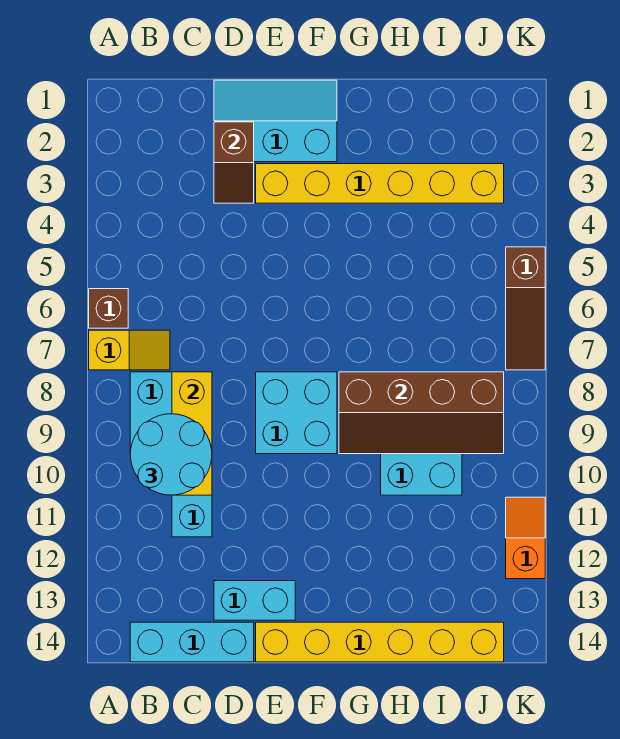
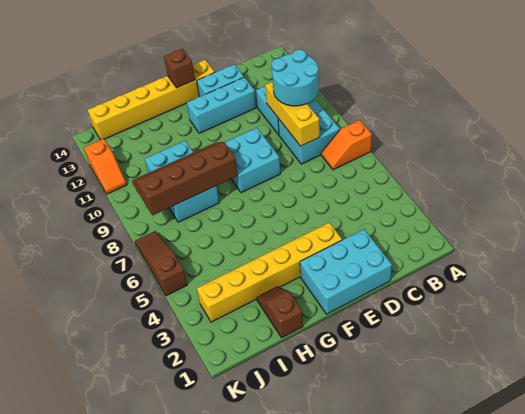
brown 1x1 brick [89,289,128,328] -> brown 1x1 brick moved to [164,49,195,88]
yellow 1x2 slope [89,330,170,370] -> orange 1x2 slope [321,120,372,170]
cyan 1x3 brick [130,622,254,662] -> cyan 1x3 brick moved to [187,77,256,133]
cyan 2x3 slope [214,80,337,162] -> cyan 2x3 brick [300,229,392,314]
brown 1x2 slope [214,122,254,203] -> brown 1x2 slope moved to [257,287,303,338]

